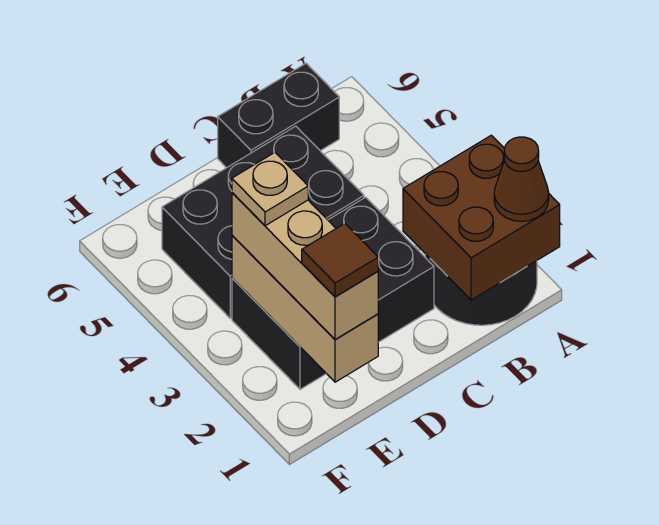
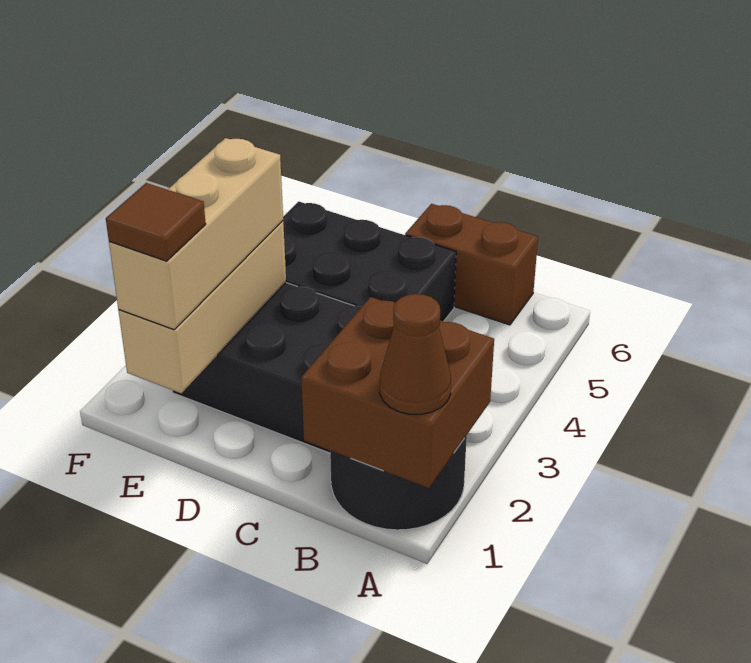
black 1x2 brick [218,63,339,168] -> brown 1x2 brick [405,204,538,325]
tan 1x1 plate [232,152,308,226] -> none

